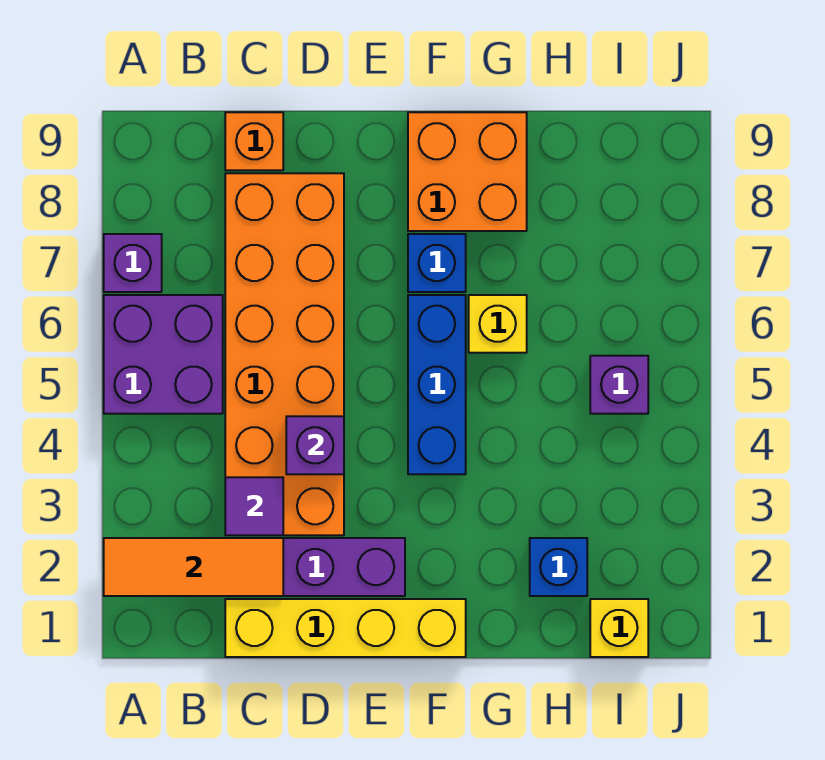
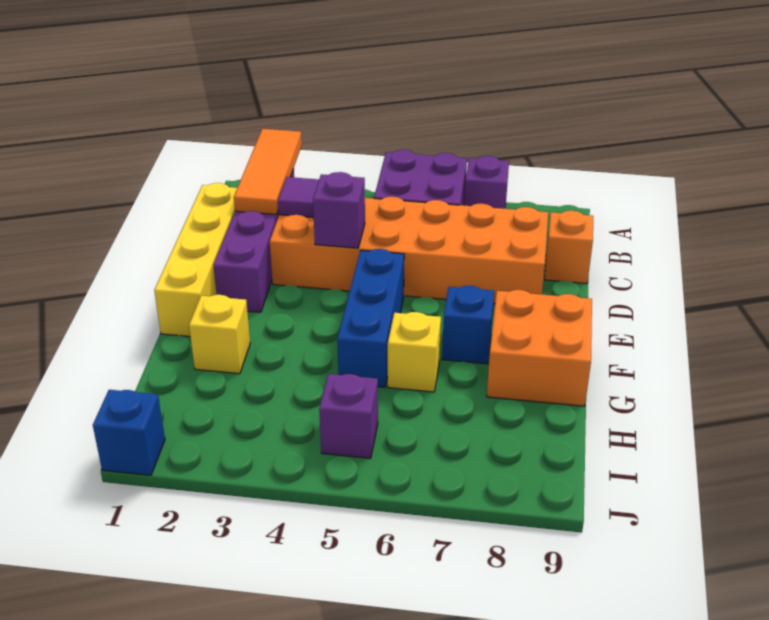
blue 1x3 brick [408,295,466,474] -> blue 1x3 brick turned to [337,249,404,387]
blue 1x1 brick [530,538,587,596] -> blue 1x1 brick moved to [93,390,165,475]
yellow 1x1 brick [590,599,648,657] -> yellow 1x1 brick moved to [189,295,250,374]

